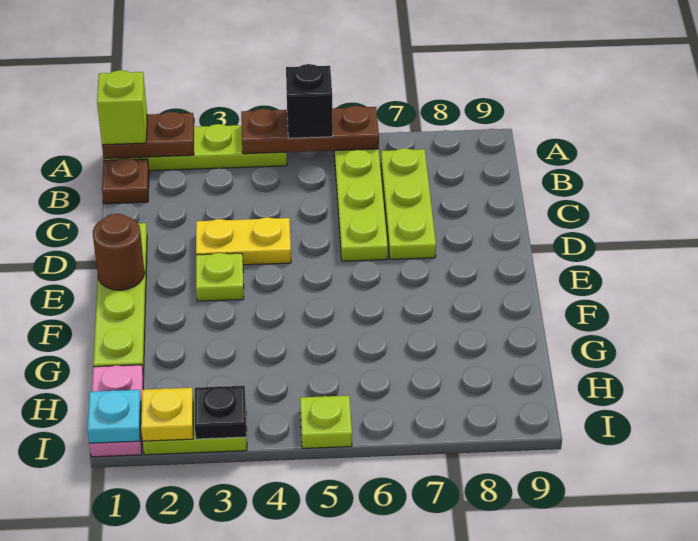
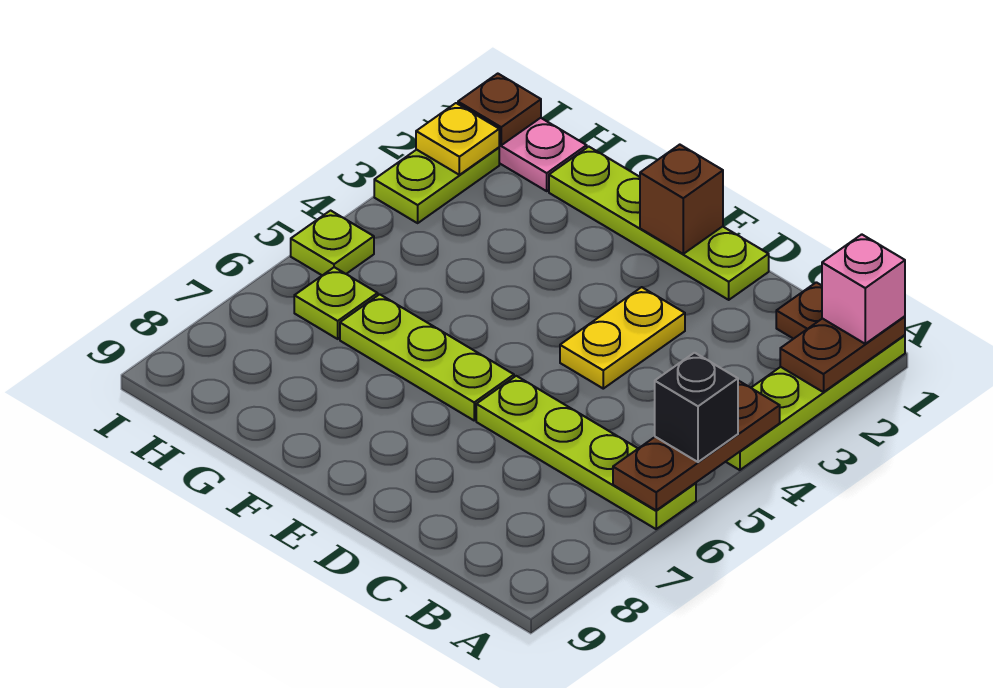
lime 1x1 brick [97,70,147,145] -> pink 1x1 brick [822,234,905,344]
lime 1x3 plate [381,148,436,259] -> lime 1x3 plate moved to [340,294,514,420]
brown 1x1 round brick [93,214,145,290] -> brown 1x1 brick [640,145,723,254]
lime 1x1 plate [196,253,244,301] -> lime 1x1 plate moved to [294,267,378,339]
cyan 1x1 plate [87,390,141,443] -> brown 1x1 plate [458,74,541,145]
black 1x1 plate [195,386,246,439] -> none

